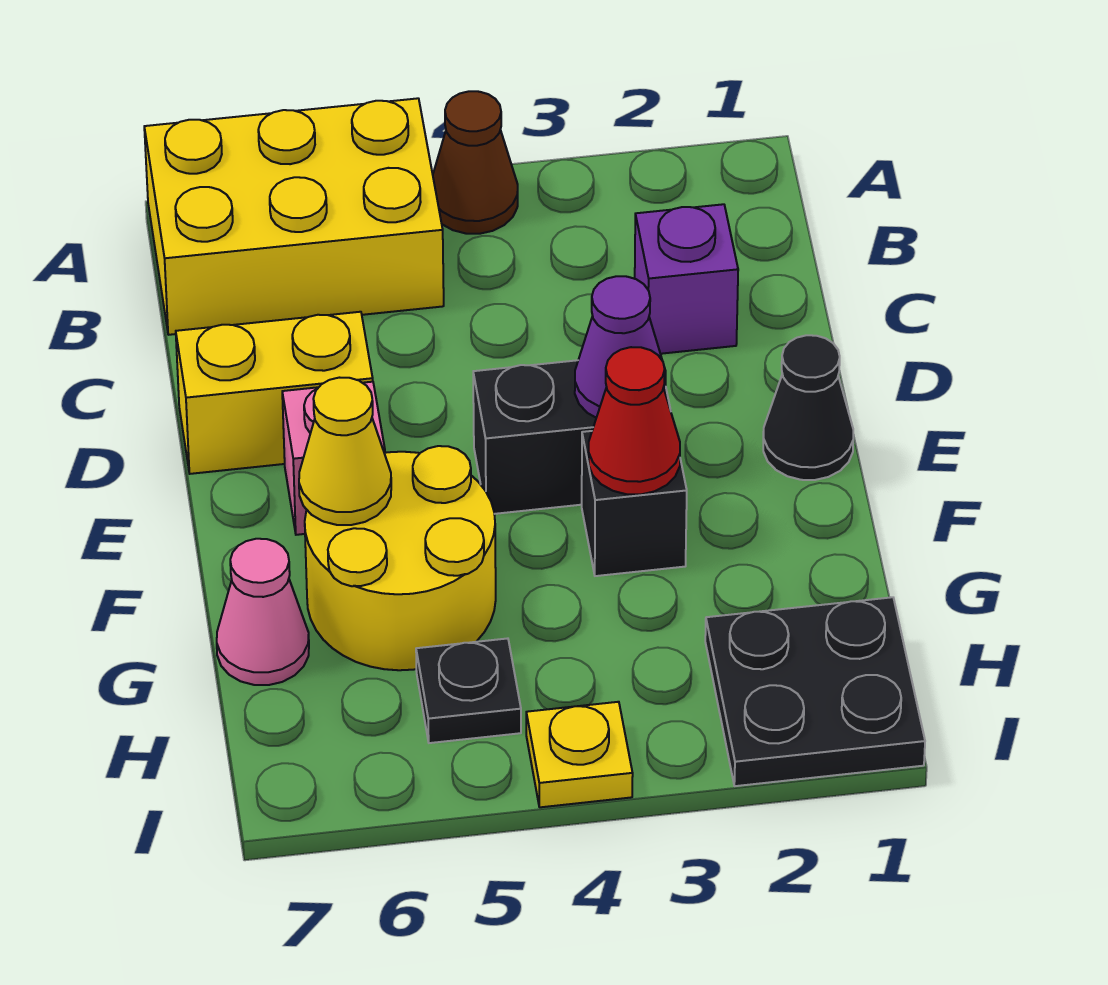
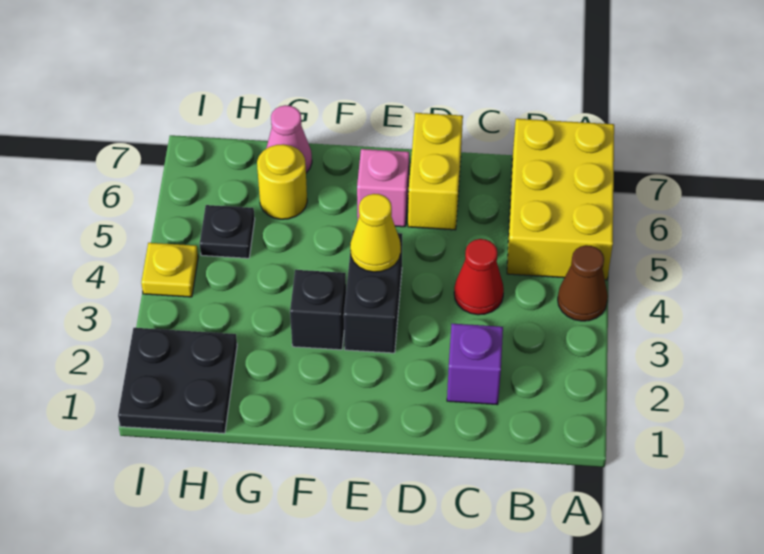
black 1x1 cone [763,335,853,480] -> none
purple 1x1 cone [575,276,666,418] -> none
red 1x1 cone [589,347,680,494] -> red 1x1 cone moved to [454,239,504,315]
yellow 2x2 round brick [305,446,496,670] -> yellow 1x1 round brick [257,144,307,219]
yellow 1x1 cone [299,378,391,525] -> yellow 1x1 cone moved to [350,194,401,272]

